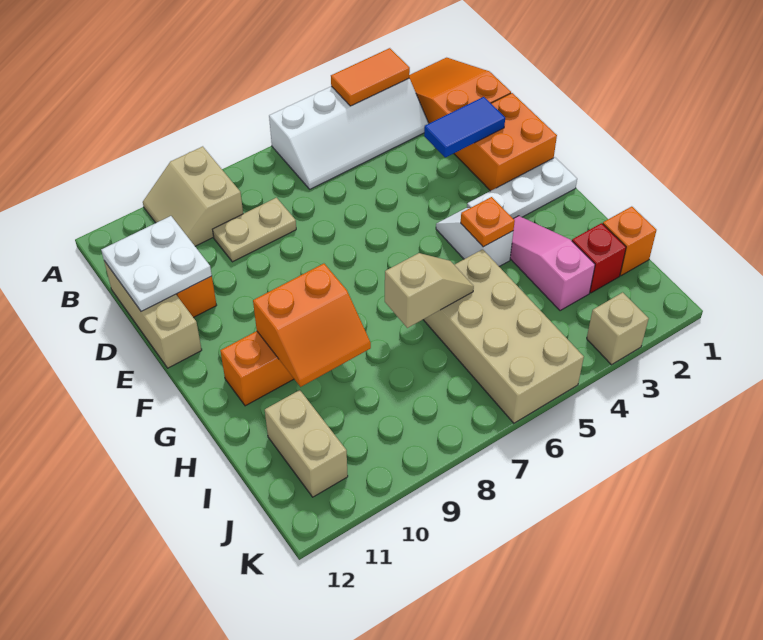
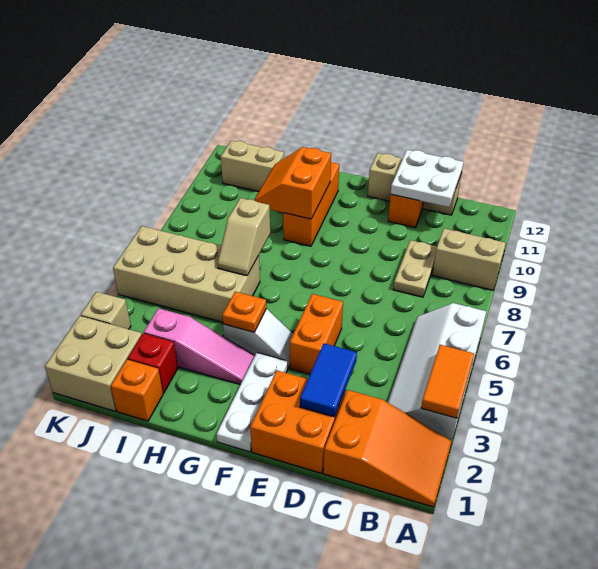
none -> orange 1x2 brick [290,294,343,374]
none -> tan 2x2 brick [45,316,142,411]

